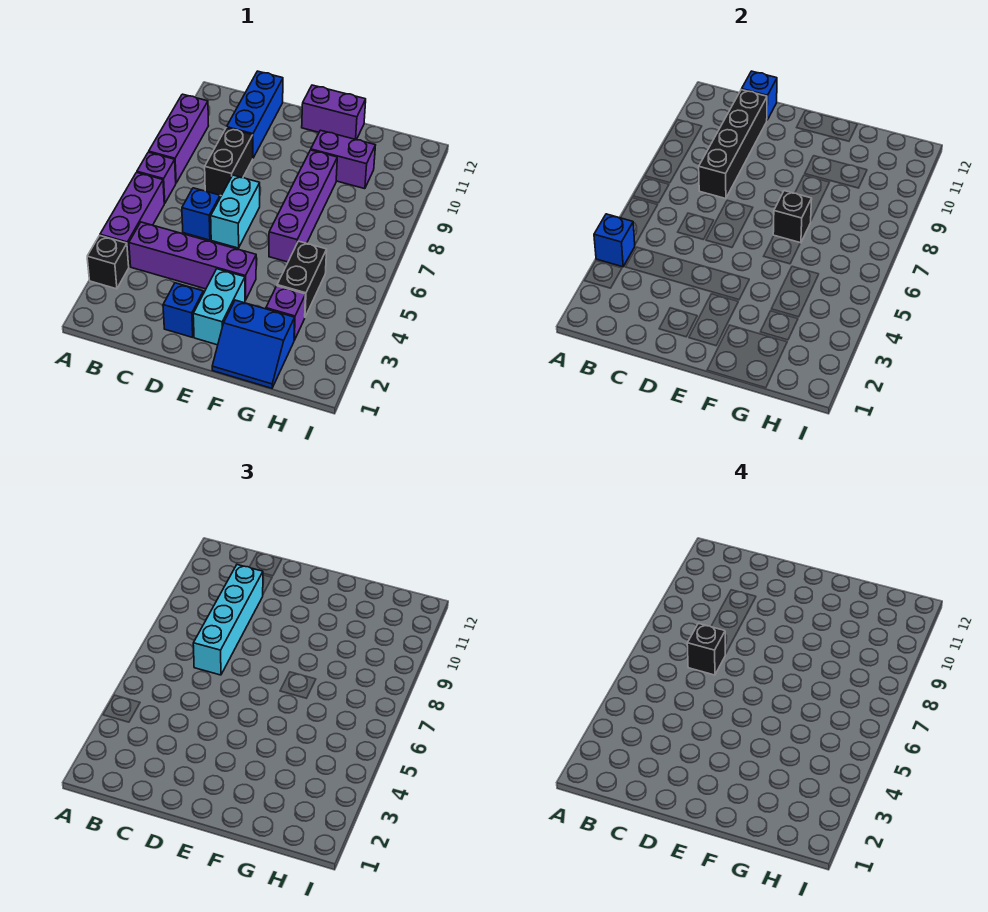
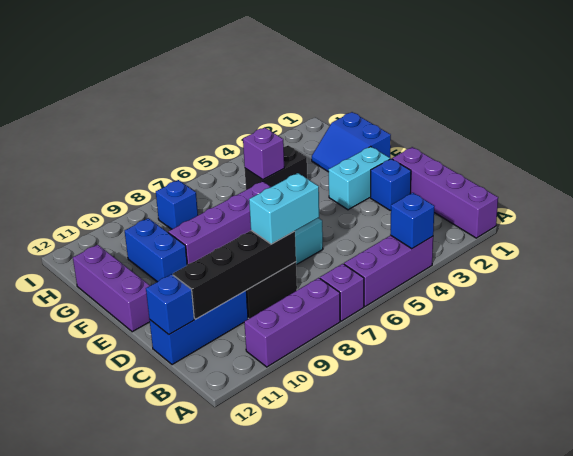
black 1x1 brick [87,235,129,289] -> none
purple 1x4 brick [129,222,256,300] -> purple 1x4 brick moved to [392,147,498,238]
blue 1x1 brick [182,188,220,240] -> blue 1x1 brick moved to [156,180,198,229]
cyan 1x4 brick [193,565,263,675] -> cyan 1x2 brick [249,173,319,244]
black 1x1 brick [687,623,725,675] -> none
purple 1x2 brick [302,85,366,140] -> purple 1x3 brick [73,245,150,332]
blue 2x2 slope [212,300,295,388] -> blue 2x2 slope turned to [312,112,391,172]
black 1x1 brick [773,191,812,243] -> none
purple 1x2 brick [311,130,375,189] -> blue 1x2 brick [125,218,187,282]
purple 1x1 brick [266,286,306,340] -> purple 1x1 brick moved to [243,128,284,180]

